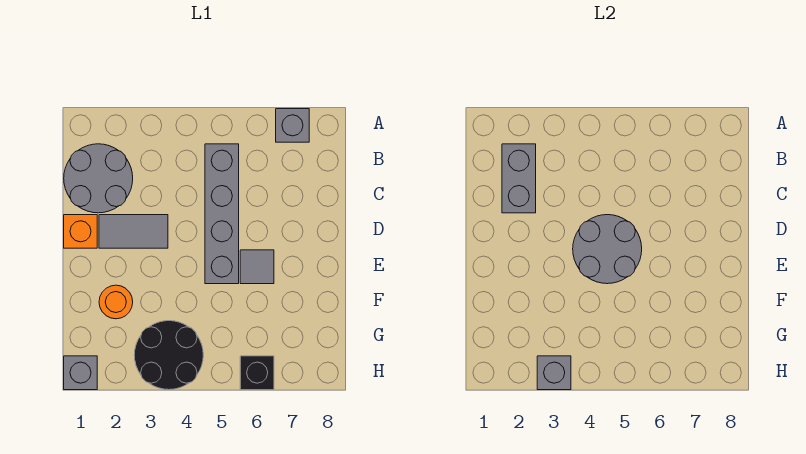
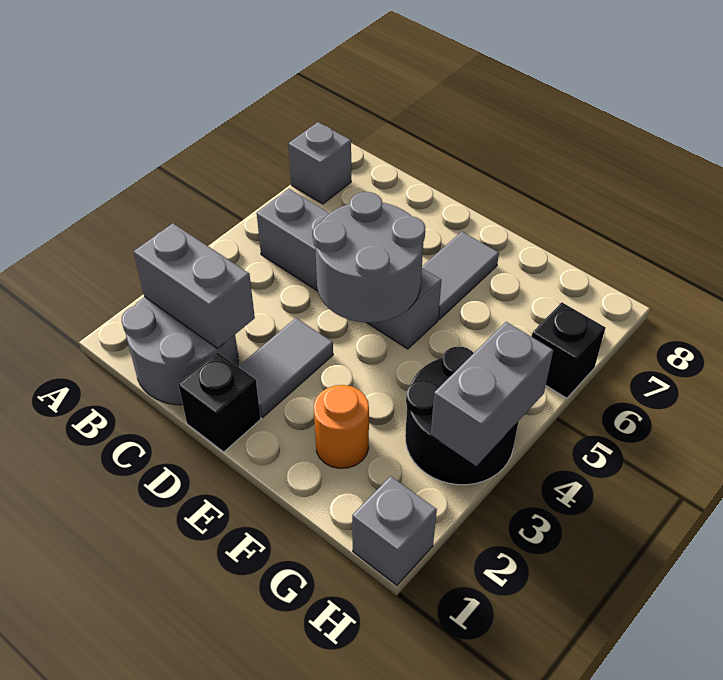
orange 1x1 brick [64,215,97,248] -> black 1x1 brick [178,352,261,452]
grey 1x1 tile [240,250,274,284] -> grey 1x2 tile [422,232,499,319]
grey 1x1 brick [537,356,571,390] -> grey 1x2 brick [431,322,553,466]

